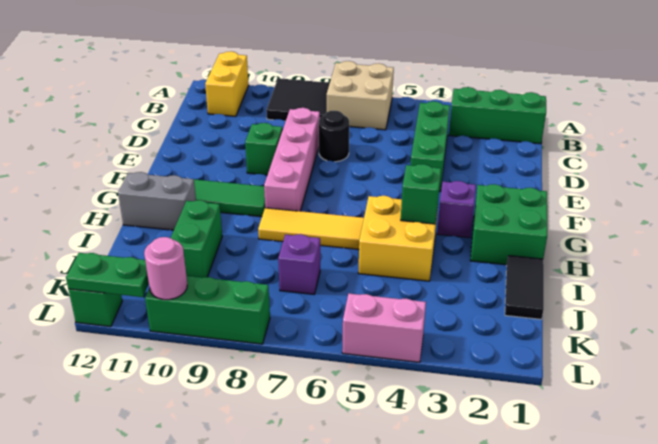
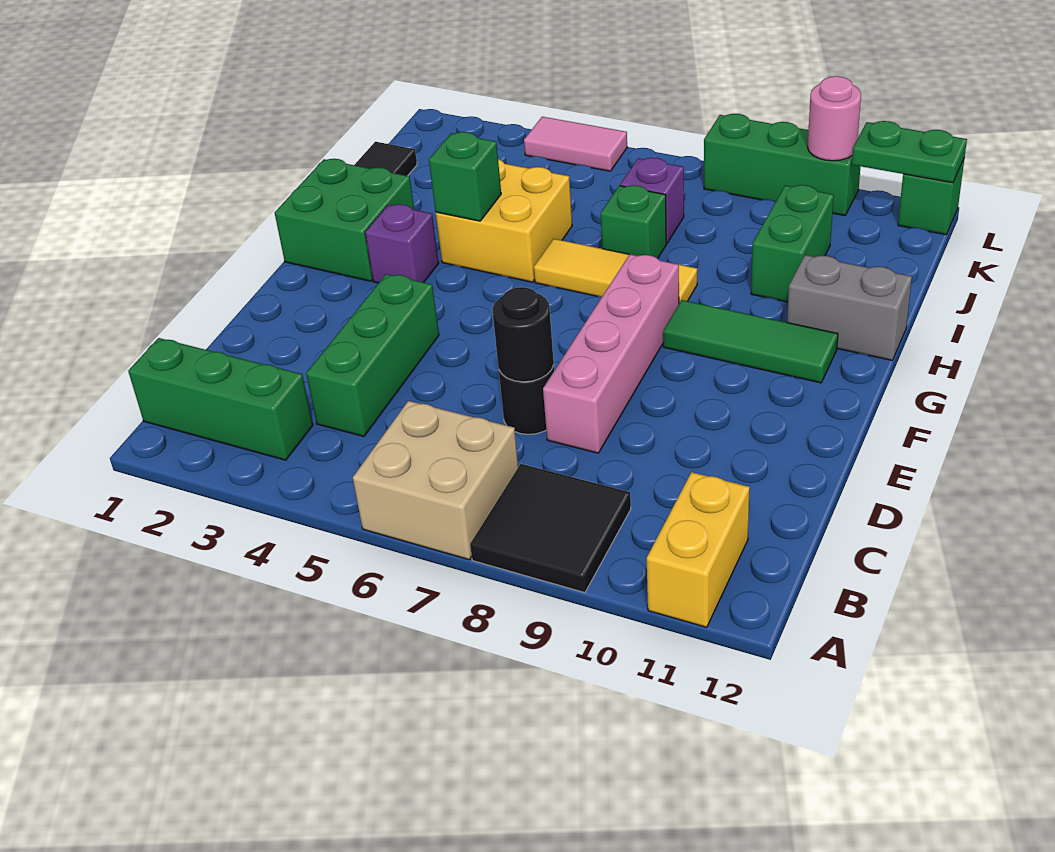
none -> black 1x1 round brick [492,287,554,382]
green 1x1 brick [245,123,282,175] -> green 1x1 brick moved to [601,185,666,259]
pink 1x2 brick [342,294,426,362] -> pink 1x2 tile [524,117,627,171]

